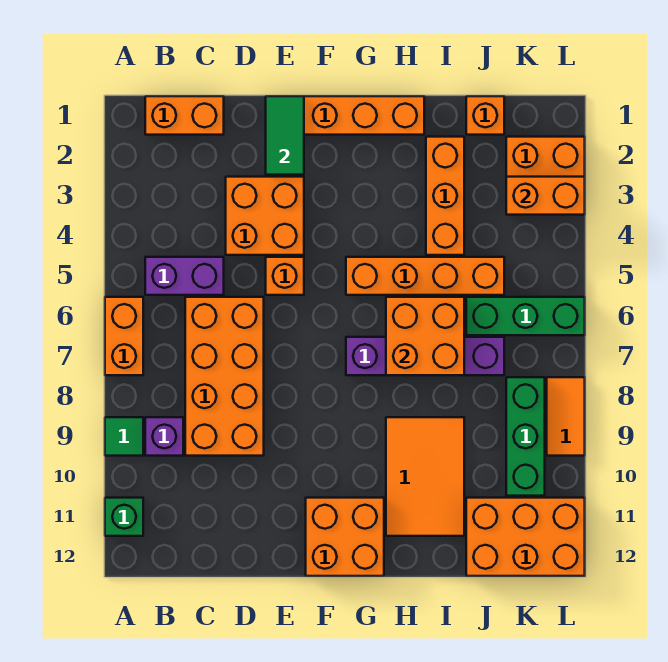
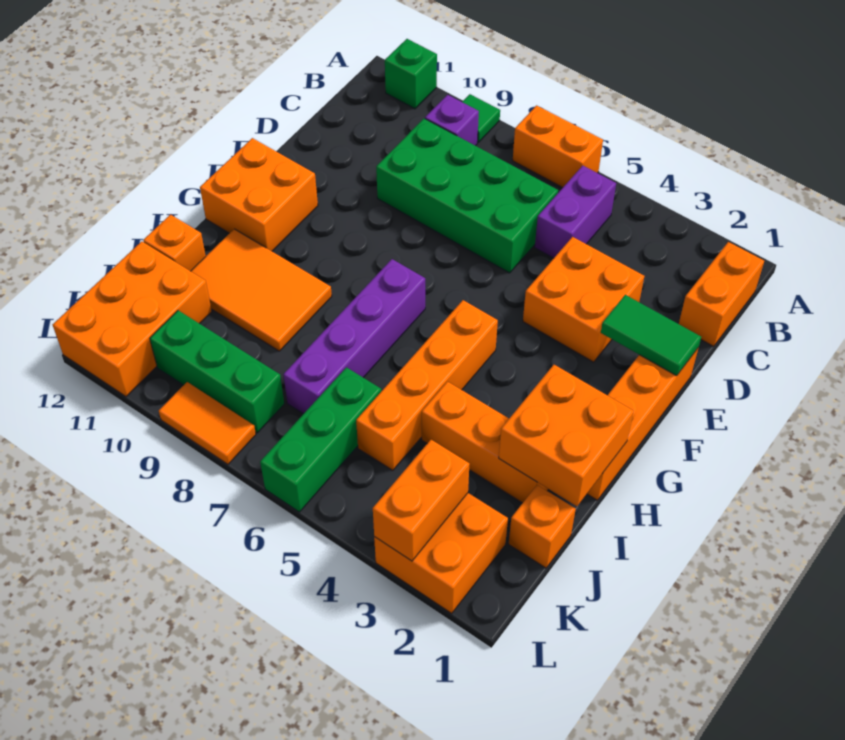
orange 2x4 brick [185,297,264,456] -> green 2x4 brick [376,119,558,273]
orange 1x1 brick [266,257,304,295] -> orange 1x1 brick moved to [143,215,206,271]
orange 2x2 brick [386,297,464,375] -> orange 2x2 brick moved to [499,365,634,506]

